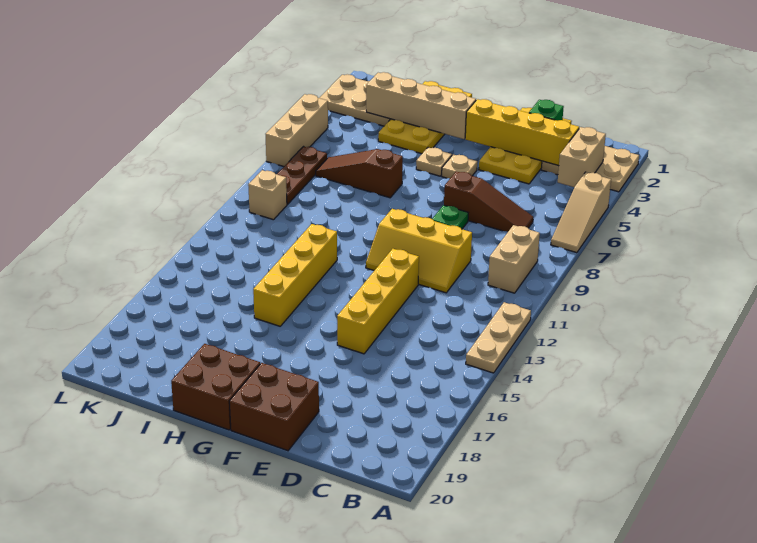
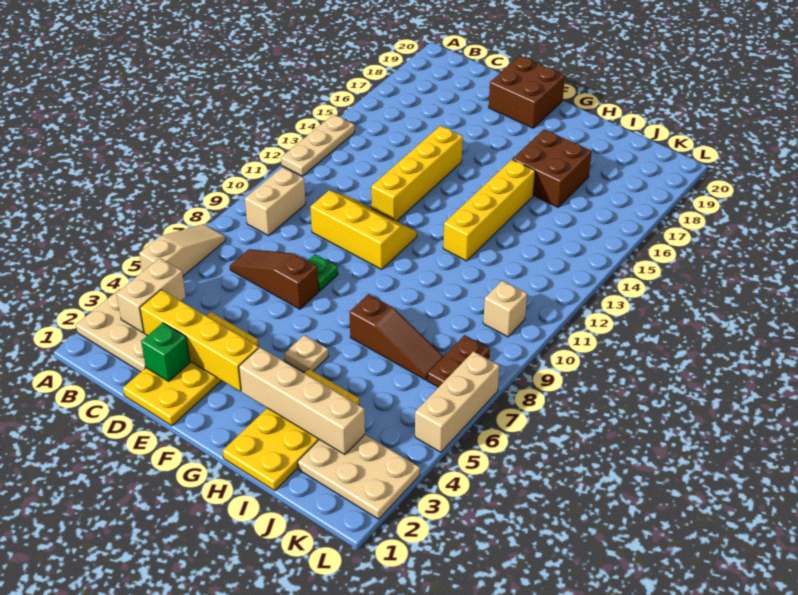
tan 1x1 plate [442,154,477,179] -> none
brown 2x2 brick [171,344,260,430] -> brown 2x2 brick moved to [513,129,592,207]
brown 1x3 plate [277,147,327,205] -> brown 1x2 plate [427,335,490,387]

